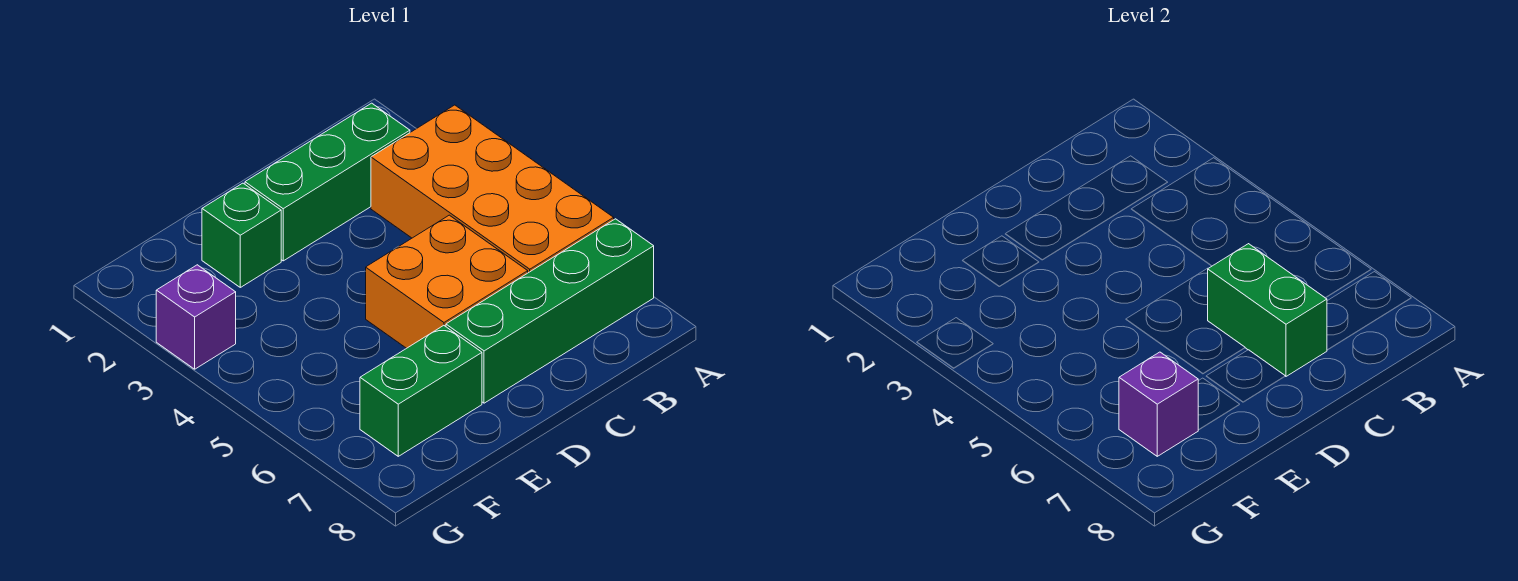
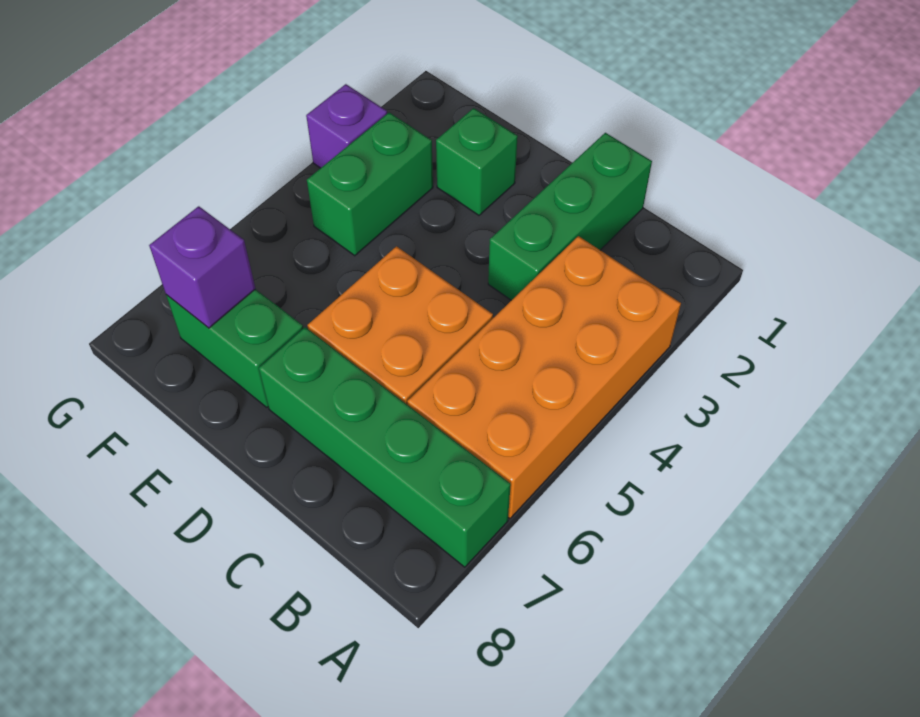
green 1x3 brick [245,103,410,261] -> green 1x3 brick turned to [488,133,652,300]
green 1x2 brick [1208,244,1327,376] -> green 1x2 brick moved to [307,113,433,256]

